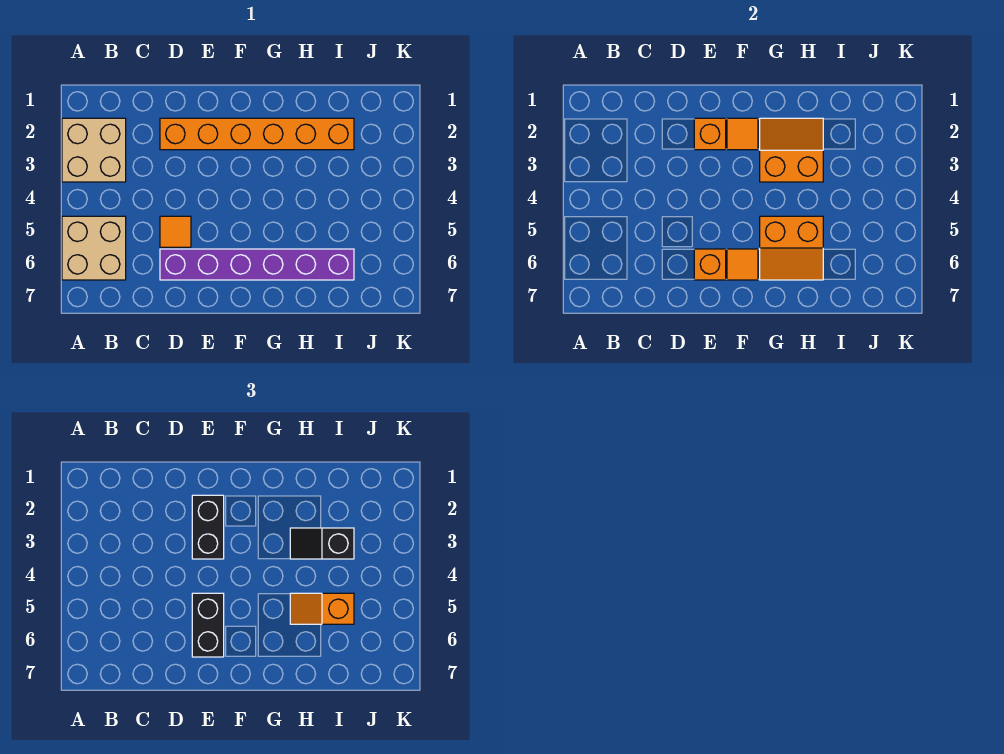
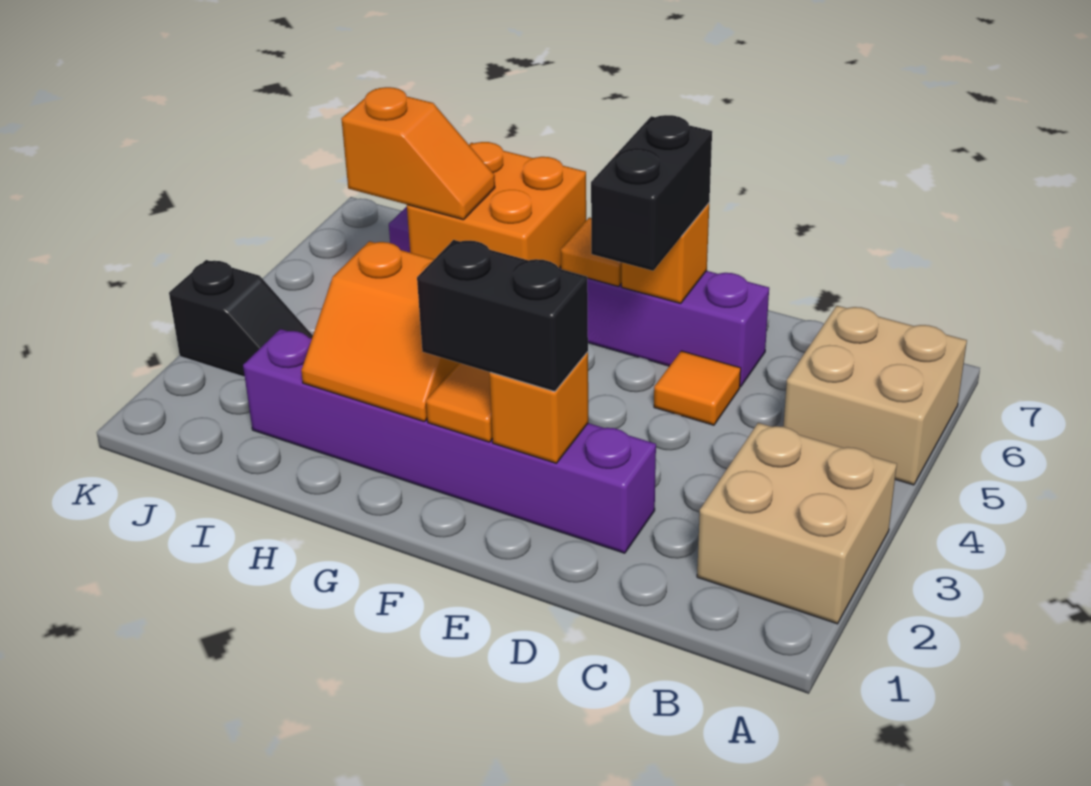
orange 1x6 brick [160,118,354,150] -> purple 1x6 brick [243,329,656,553]
black 1x2 brick [192,495,224,559] -> black 1x2 brick turned to [417,240,588,392]
orange 2x2 slope [760,216,823,280] -> orange 2x2 brick [407,142,586,269]
black 1x2 slope [290,528,354,559] -> black 1x2 slope moved to [169,260,313,377]

